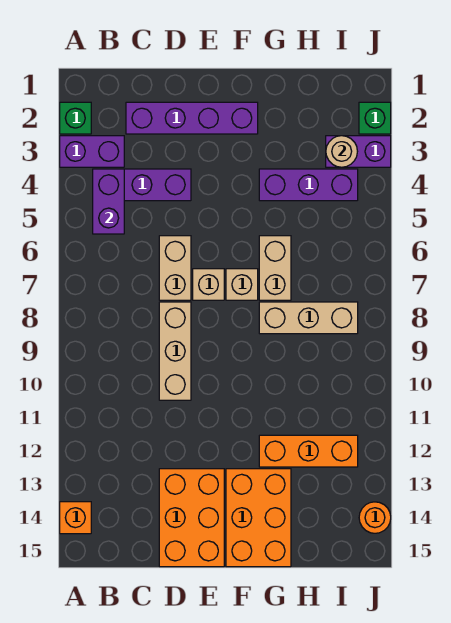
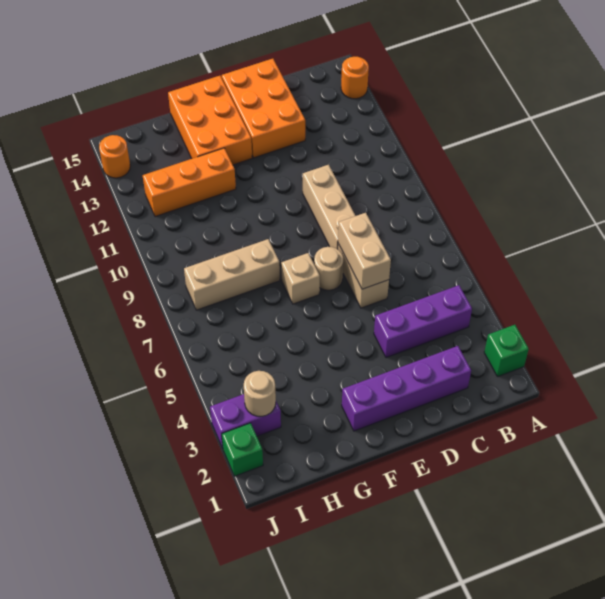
purple 1x2 brick [60,136,124,167] -> none
orange 1x1 brick [60,502,91,534] -> orange 1x1 round brick [341,57,369,99]
purple 1x2 brick [93,169,124,234] -> none
tan 1x1 brick [193,269,224,300] -> tan 1x1 round brick [314,247,343,290]
purple 1x3 brick [259,169,358,201] -> none
tan 1x2 brick [259,236,291,300] -> tan 1x2 brick moved to [338,213,391,289]

